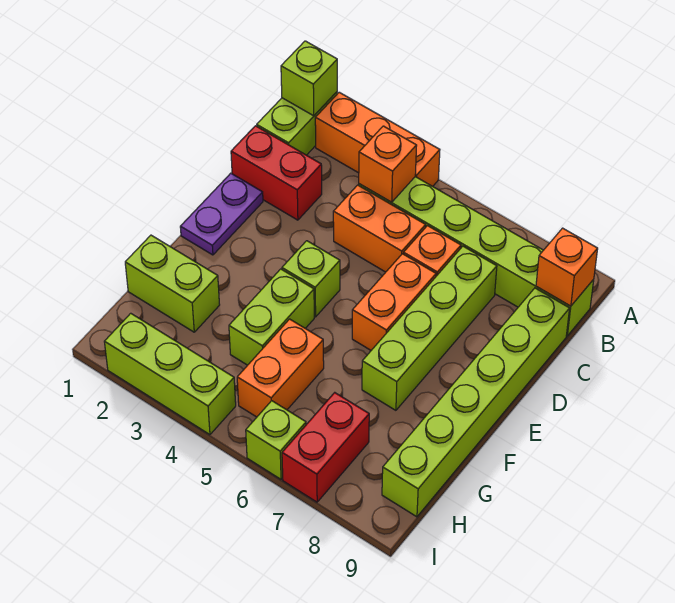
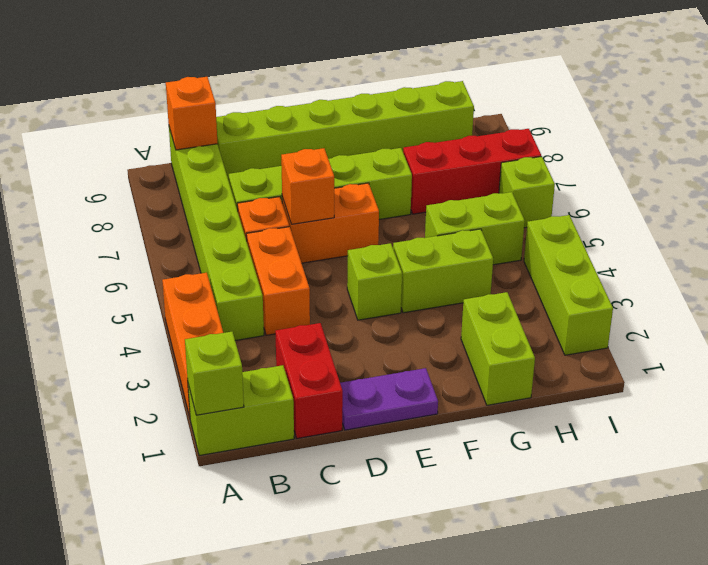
orange 1x1 brick [359,126,417,202] -> orange 1x1 brick moved to [281,148,334,224]
orange 1x2 brick [237,319,324,417] -> lime 1x2 brick [425,192,525,265]
red 1x2 brick [282,393,369,502] -> red 1x3 brick [403,129,541,214]

